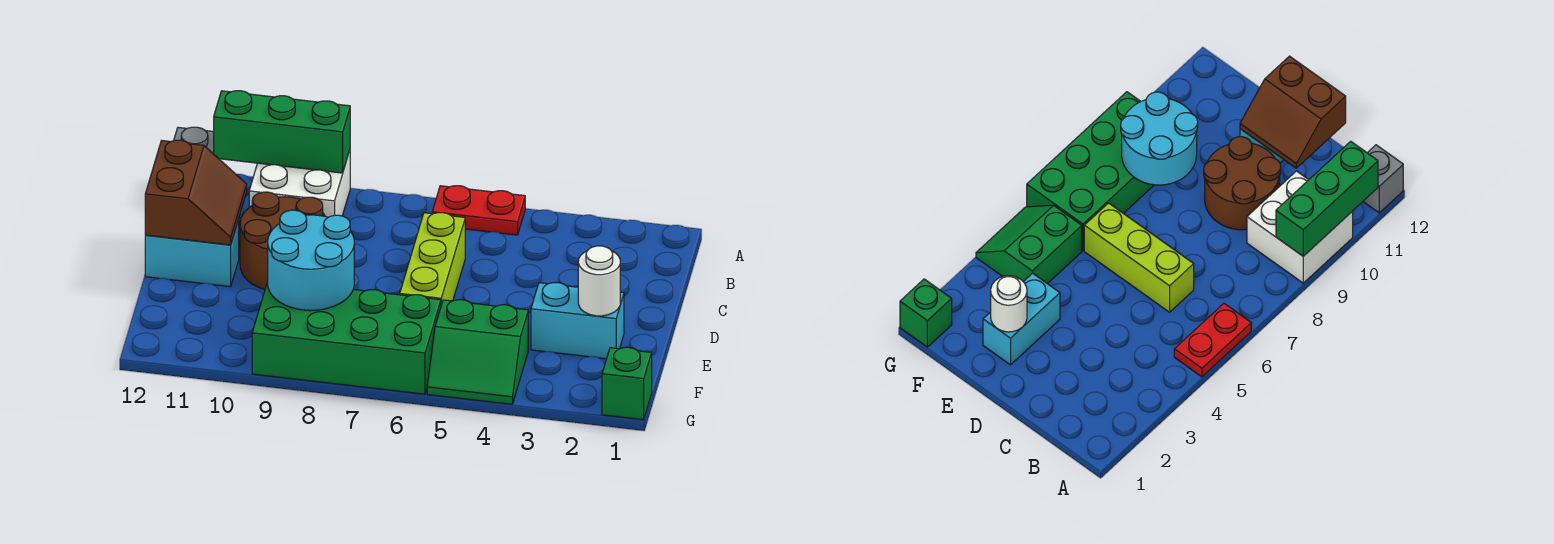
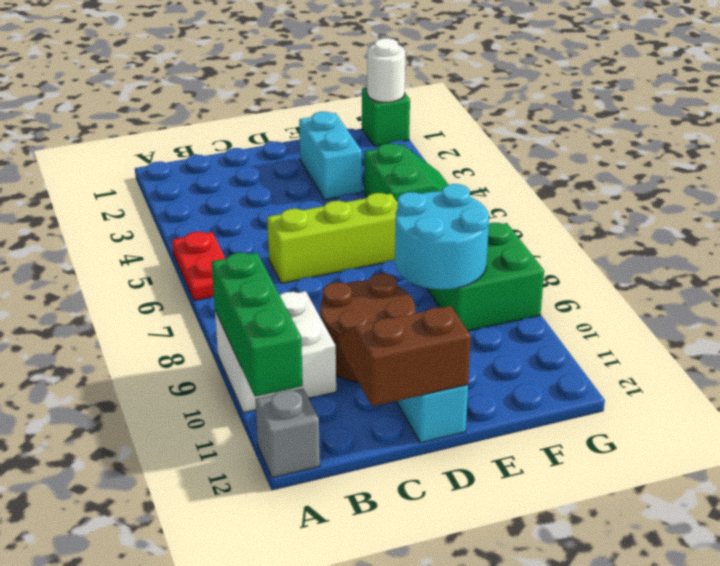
white 1x1 round brick [578,246,620,316] -> white 1x1 round brick moved to [367,38,405,102]
green 2x4 brick [252,282,441,394] -> green 2x2 brick [427,223,544,331]

